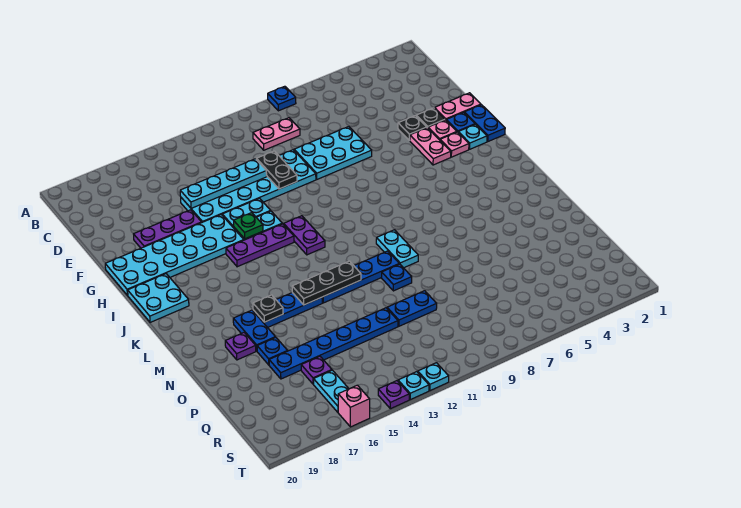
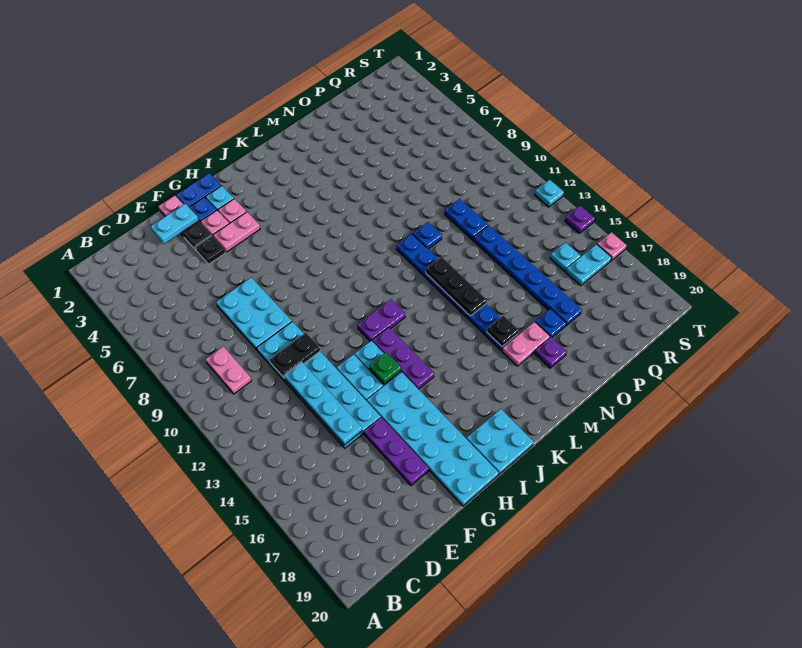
blue 1x1 plate [268,86,296,111] -> none
cyan 1x2 plate [376,230,418,268] -> cyan 1x2 plate moved to [150,204,199,244]
blue 1x2 plate [233,310,275,351] -> pink 1x2 plate [502,322,550,366]
purple 1x1 plate [301,356,332,384] -> none
cyan 1x1 plate [398,372,429,400] -> cyan 1x1 plate moved to [550,242,581,271]
pink 1x1 brick [338,385,370,427] -> pink 1x1 plate [597,232,626,261]

